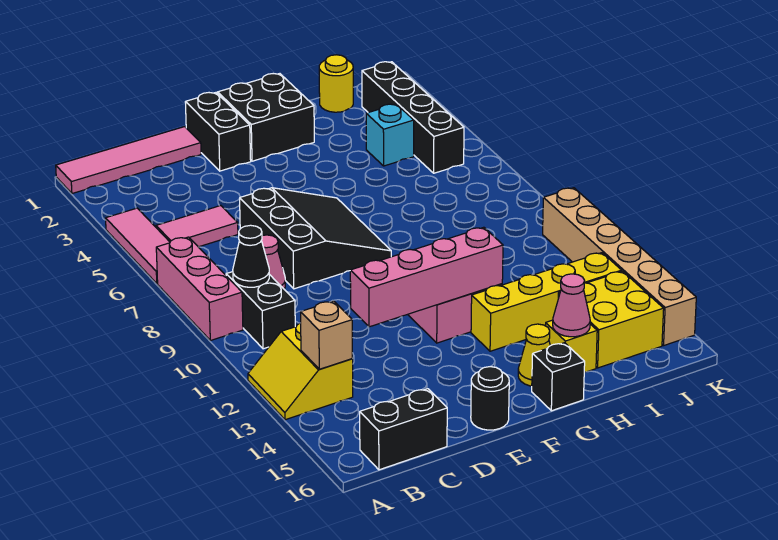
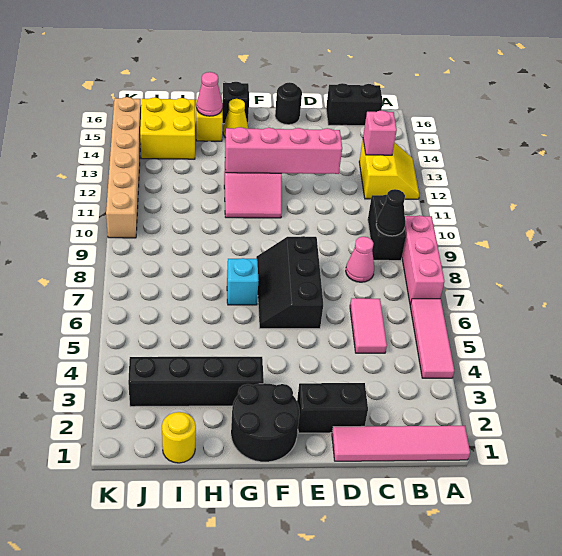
pink 1x2 tile [156,206,238,247] -> pink 1x2 tile turned to [350,298,387,353]
tan 1x1 brick [301,301,352,369] -> pink 1x1 brick [363,110,397,155]
black 3x3 slope [240,187,391,289] -> black 2x3 slope [256,236,323,329]
black 1x2 brick [185,93,251,171] -> black 1x2 brick turned to [297,383,368,433]
black 2x2 brick [218,74,314,161] -> black 2x2 round brick [231,383,300,462]
yellow 1x4 brick [471,253,622,351] -> none
cyan 1x1 brick [366,104,414,166] -> cyan 1x1 brick moved to [227,258,258,305]
black 1x4 brick [362,62,464,173] -> black 1x4 brick turned to [128,357,264,407]

